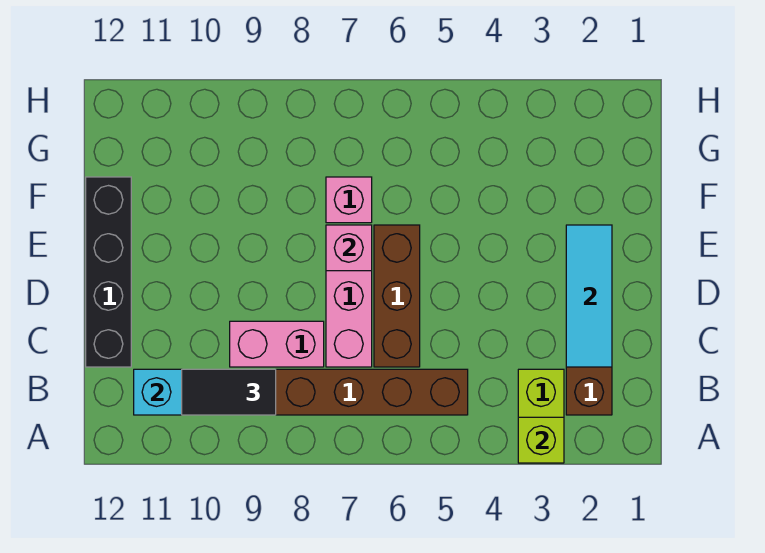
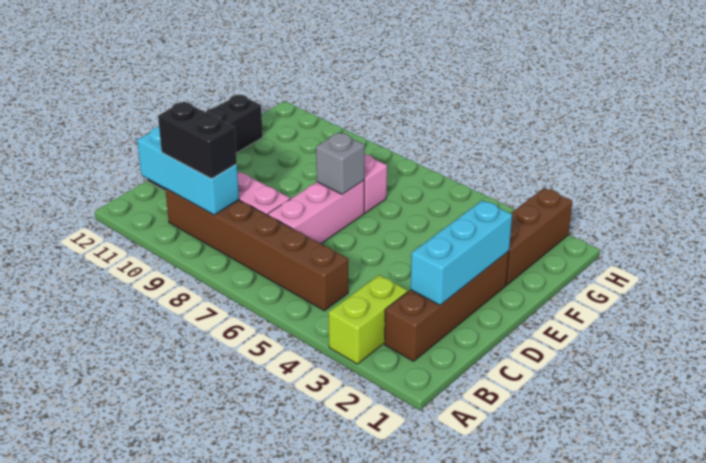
lime 1x1 brick [518,417,564,463] -> none
black 1x2 tile [182,369,276,415] -> black 1x2 brick [158,102,237,179]
cyan 1x3 tile [566,225,612,367] -> cyan 1x3 brick [410,200,512,305]
brown 1x3 brick [374,225,420,367] -> brown 1x3 brick moved to [506,188,572,285]
pink 1x1 brick [326,225,372,271] -> grey 1x1 brick [316,132,365,194]

